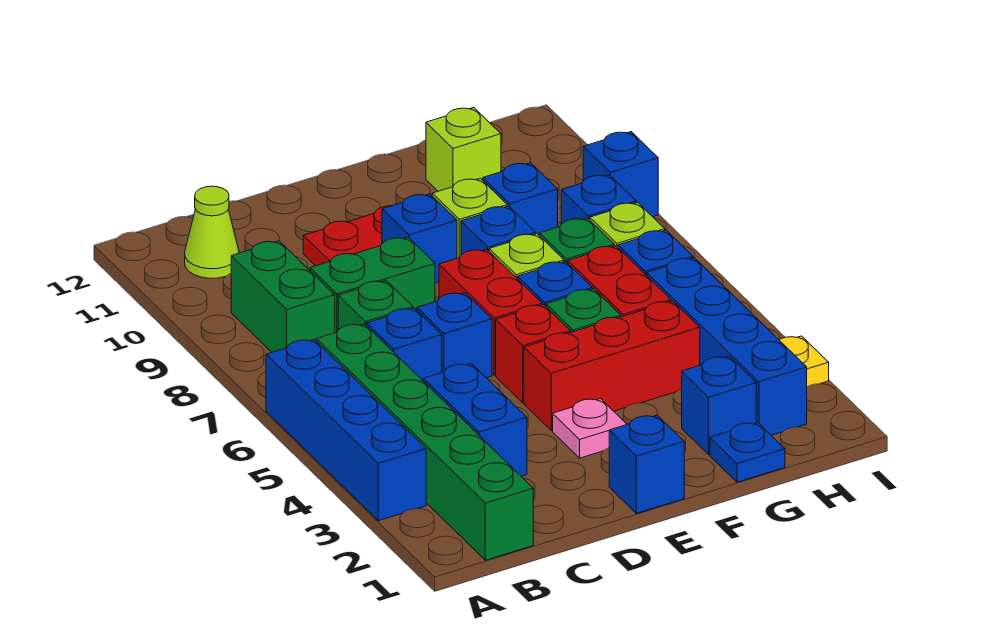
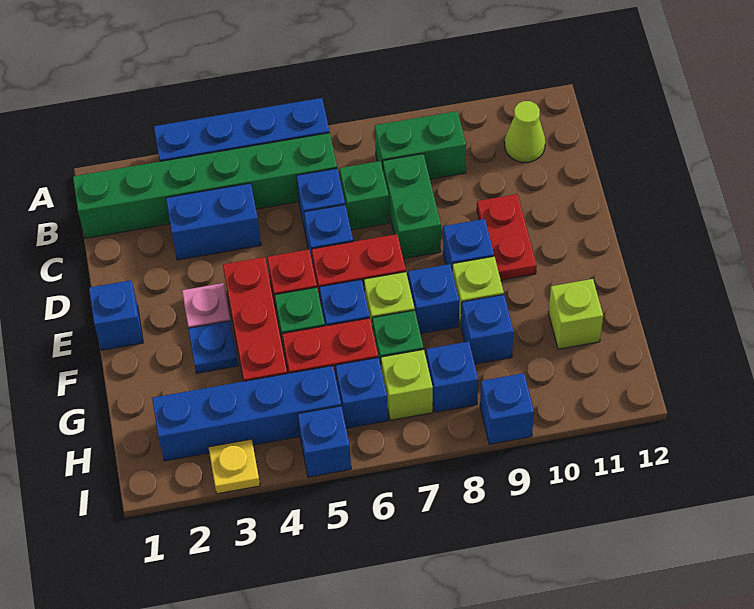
blue 1x1 plate [710,423,785,482] -> blue 1x1 plate moved to [188,321,238,373]
blue 1x1 brick [682,356,756,454] -> blue 1x1 brick moved to [298,406,351,477]

